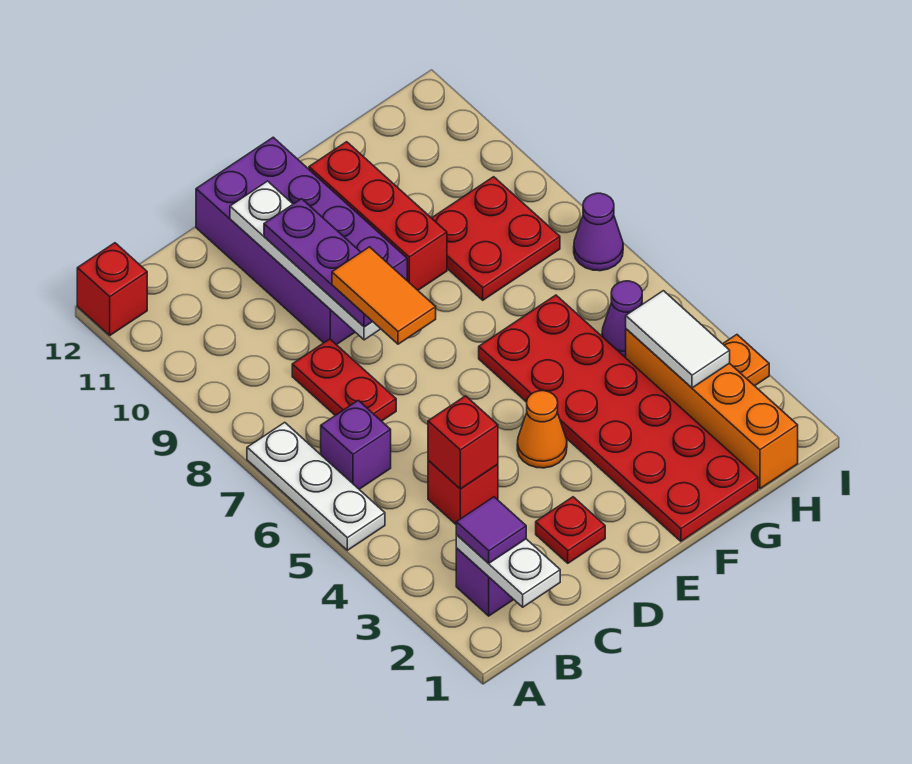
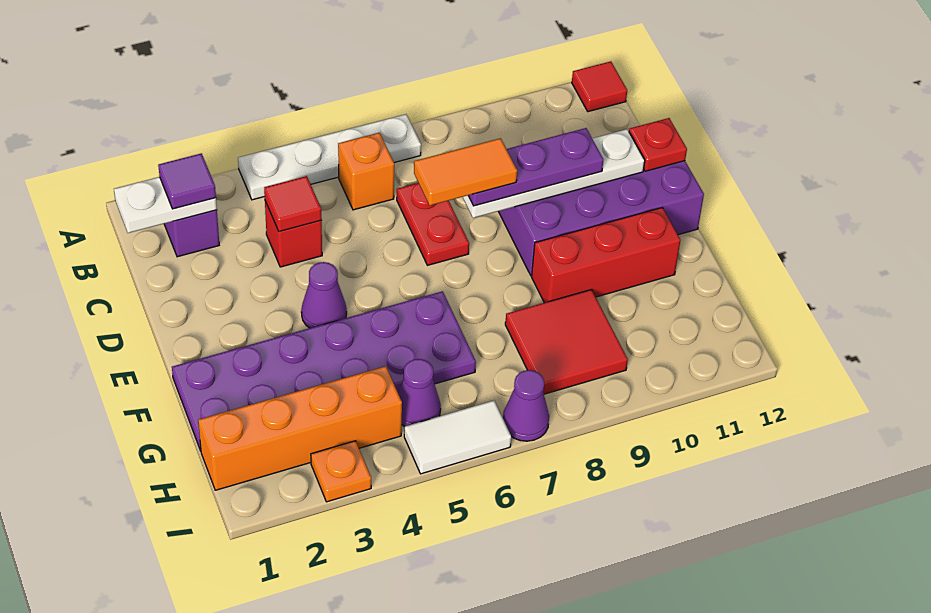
white 1x3 plate [247,422,385,550] -> white 1x4 plate [238,114,421,200]
red 1x1 brick [77,243,147,335] -> red 1x1 tile [572,61,627,112]
purple 1x1 brick [321,400,391,489] -> orange 1x1 brick [338,133,394,210]
red 1x1 brick [428,396,498,489] -> red 1x1 tile [264,176,322,232]
red 1x2 plate [292,339,396,421] -> red 1x2 plate turned to [397,183,469,265]
red 1x1 plate [536,497,605,563] -> red 1x1 plate moved to [629,118,687,171]
orange 1x1 cone [517,391,567,468] -> purple 1x1 cone [301,262,347,328]
red 2x6 plate [479,295,758,541] -> purple 2x6 plate [172,291,476,451]
red 2x2 plate [432,177,560,300] -> red 2x2 tile [505,290,628,394]
white 1x2 tile [626,291,730,388] -> white 1x2 tile moved to [404,400,511,474]

